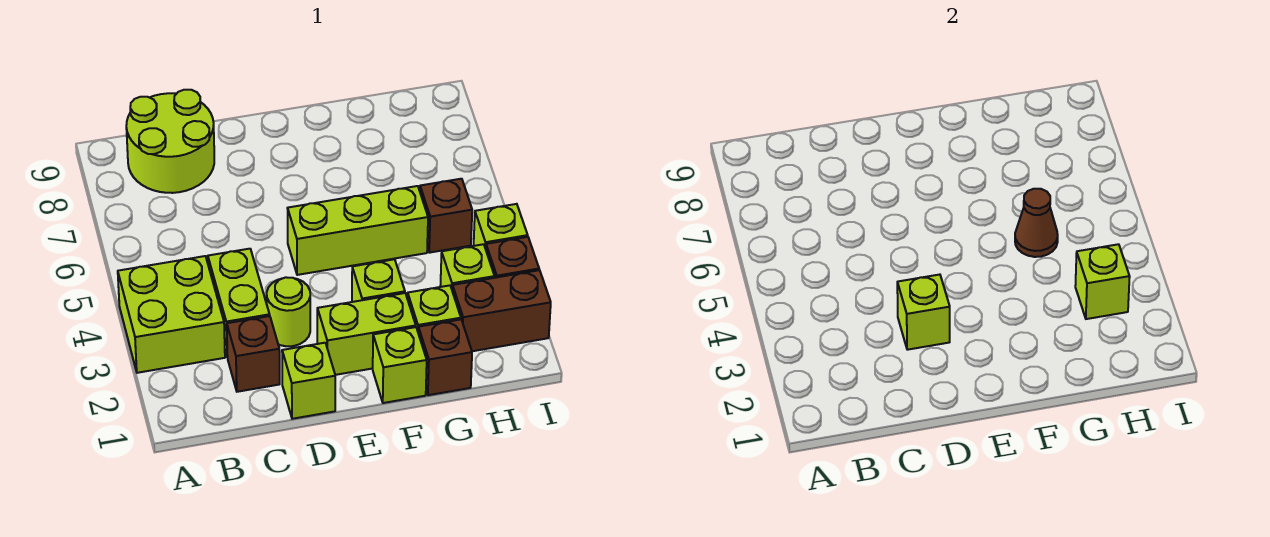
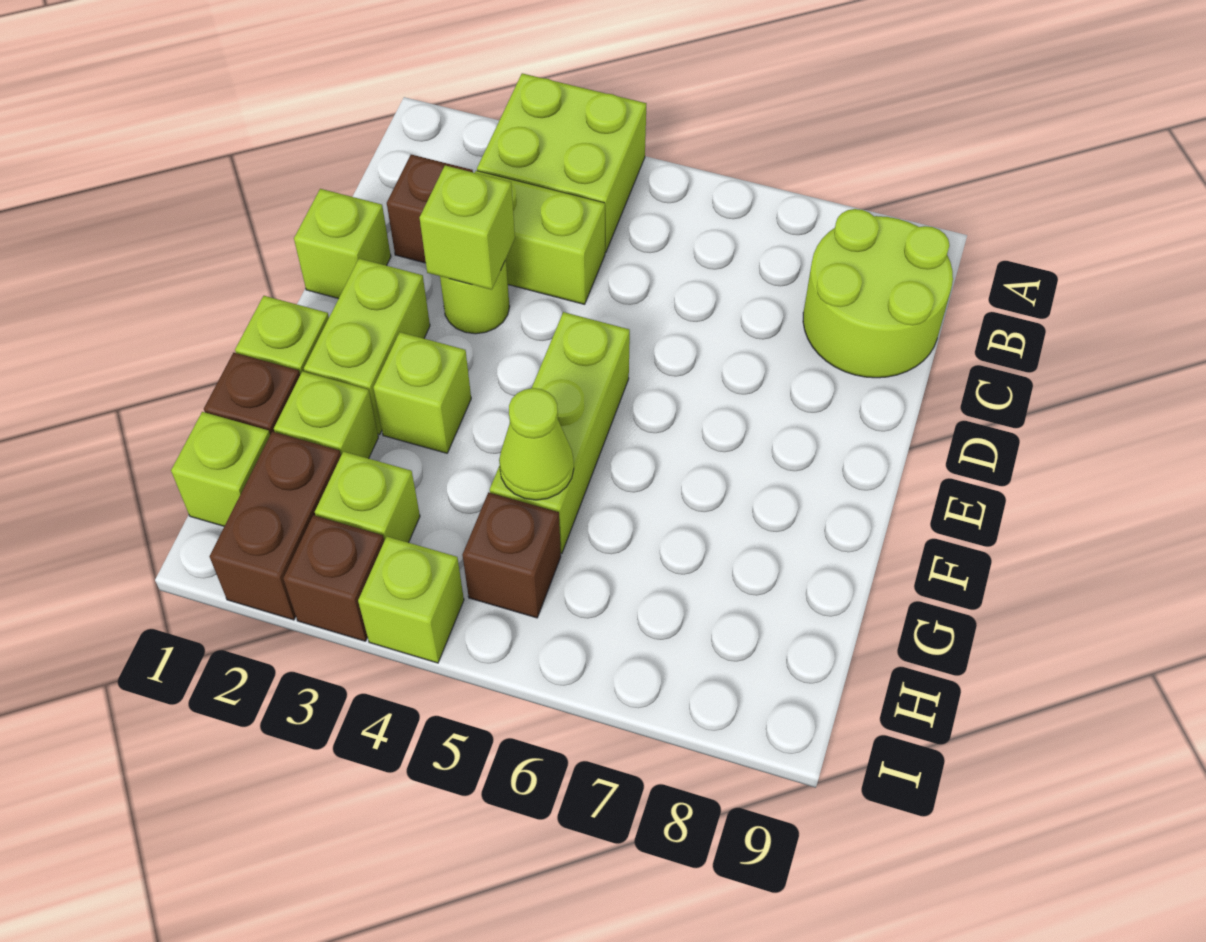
brown 1x1 cone [1015,189,1058,257] -> lime 1x1 cone [499,388,574,500]
lime 1x1 brick [1075,244,1130,319] -> lime 1x1 brick moved to [171,412,270,526]

